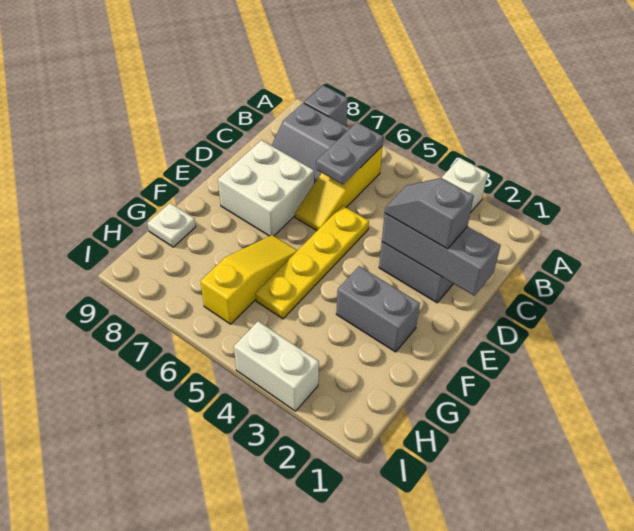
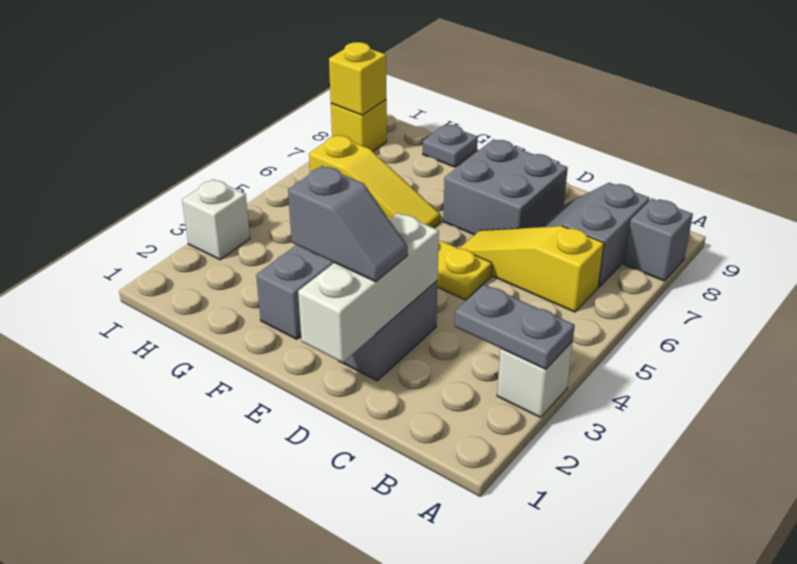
grey 1x2 plate [316,122,383,185] -> grey 1x2 plate moved to [455,285,575,369]
grey 1x3 brick [382,213,501,296] -> white 1x3 brick [298,213,439,363]
grey 1x2 slope [385,178,474,249] -> grey 1x2 slope turned to [288,166,408,282]
white 2x2 brick [218,140,314,236] -> grey 2x2 brick [443,139,568,235]
white 1x1 plate [147,203,196,247] -> grey 1x1 plate [423,124,478,167]
white 1x2 brick [234,321,319,411] -> white 1x1 brick [182,179,250,260]
none -> yellow 1x1 brick [331,100,387,152]
none -> yellow 1x1 brick [329,42,386,115]

